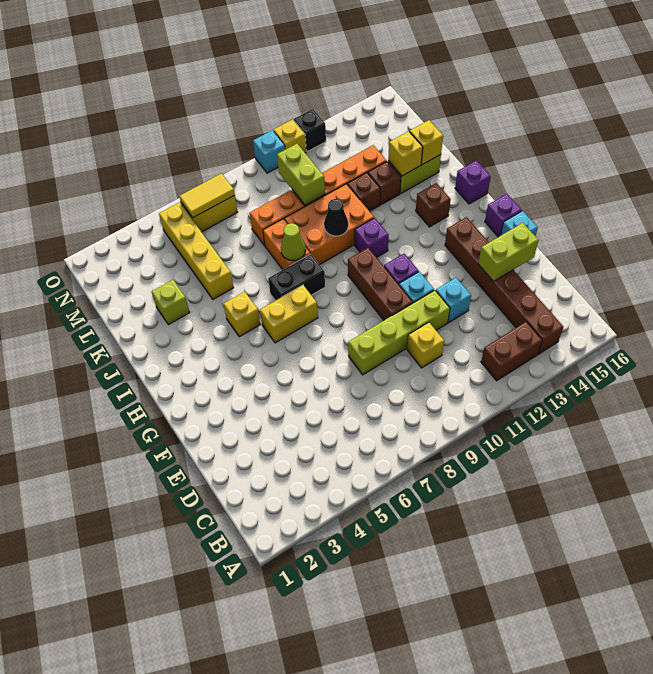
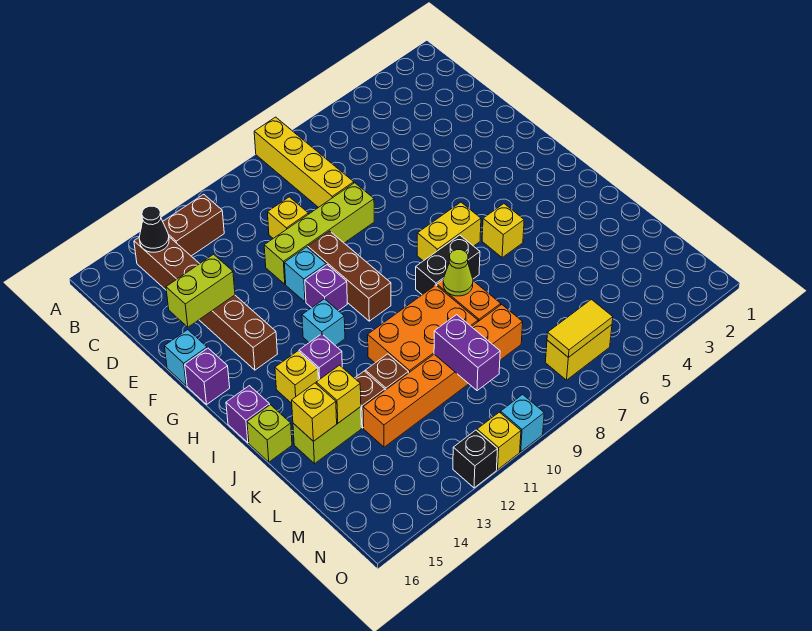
cyan 1x1 brick [436,278,471,322] -> cyan 1x1 brick moved to [302,299,345,346]
purple 1x1 brick [355,218,389,258] -> purple 1x1 brick moved to [299,334,342,380]
brown 1x1 brick [416,183,451,227] -> yellow 1x1 brick [275,351,318,403]
black 1x1 cone [324,199,348,236] -> black 1x1 cone moved to [139,206,169,252]
lime 1x1 brick [152,280,190,325] -> lime 1x1 brick moved to [247,405,292,462]
yellow 1x4 brick [159,203,234,299] -> yellow 1x4 brick moved to [254,117,354,208]
lime 1x2 brick [277,144,325,205] -> purple 1x2 brick [434,315,500,391]

